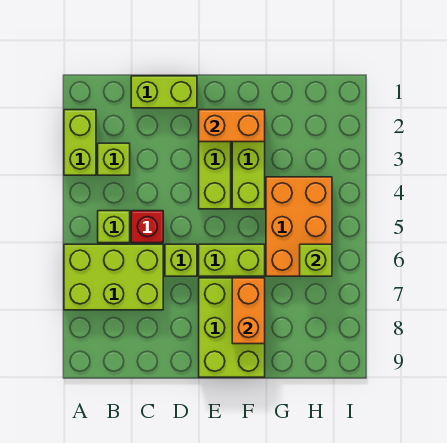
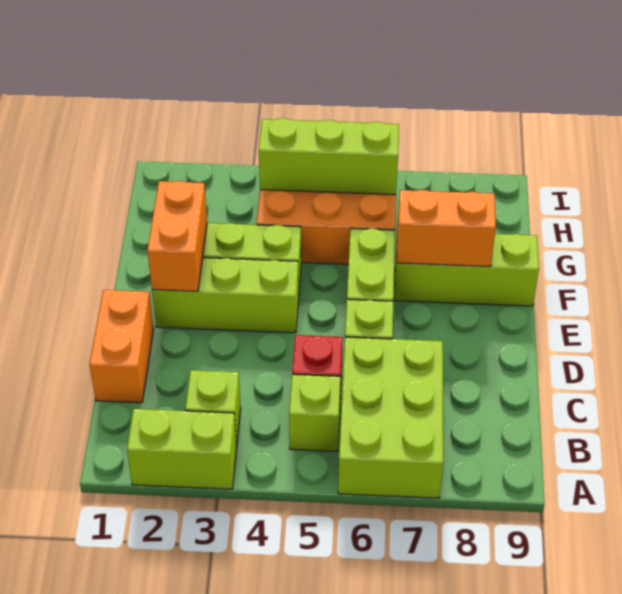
lime 1x2 brick [131,76,197,108] -> orange 1x2 brick [90,290,154,403]
lime 2x3 brick [199,278,265,377] -> lime 1x3 brick [394,234,539,306]
lime 1x1 brick [300,244,332,276] -> lime 1x3 brick [259,118,399,195]

